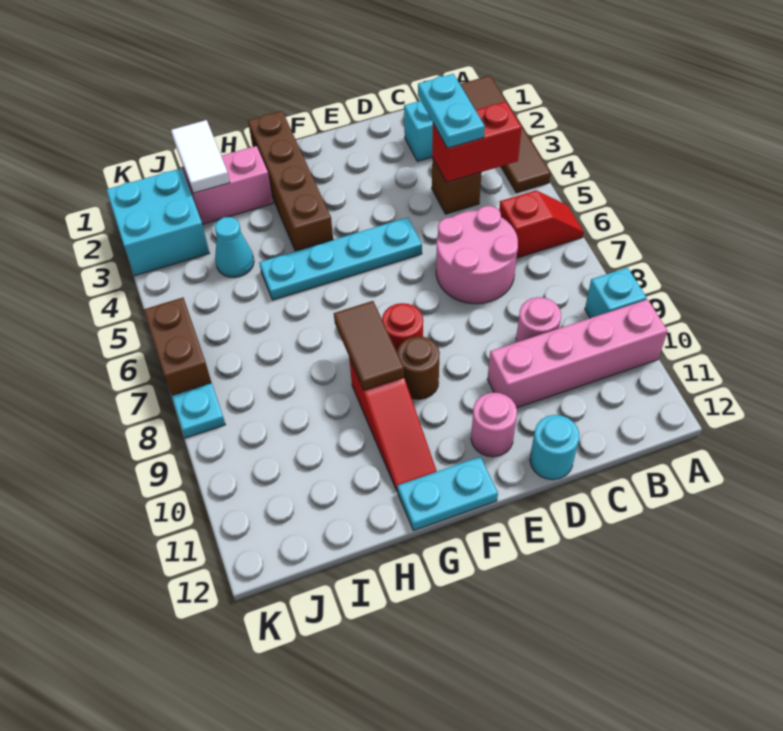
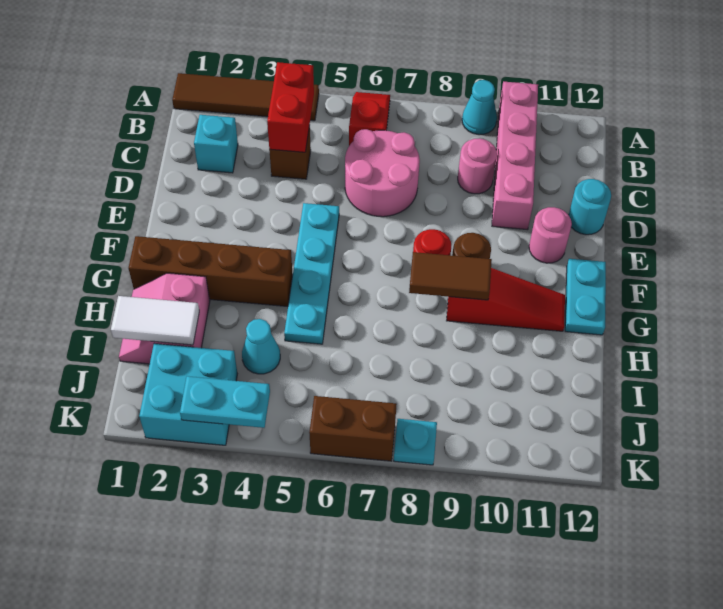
cyan 1x1 brick [585,268,647,318] -> cyan 1x1 cone [462,80,497,135]
cyan 1x2 plate [418,74,485,148] -> cyan 1x2 plate moved to [180,376,270,428]

